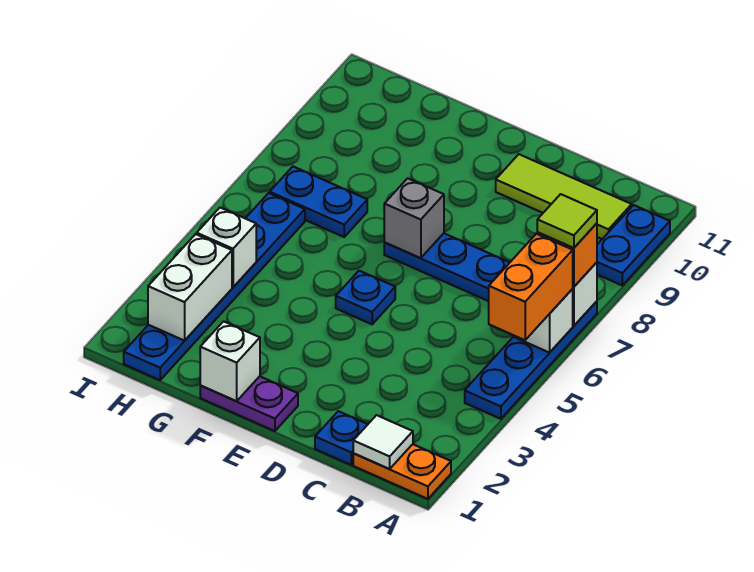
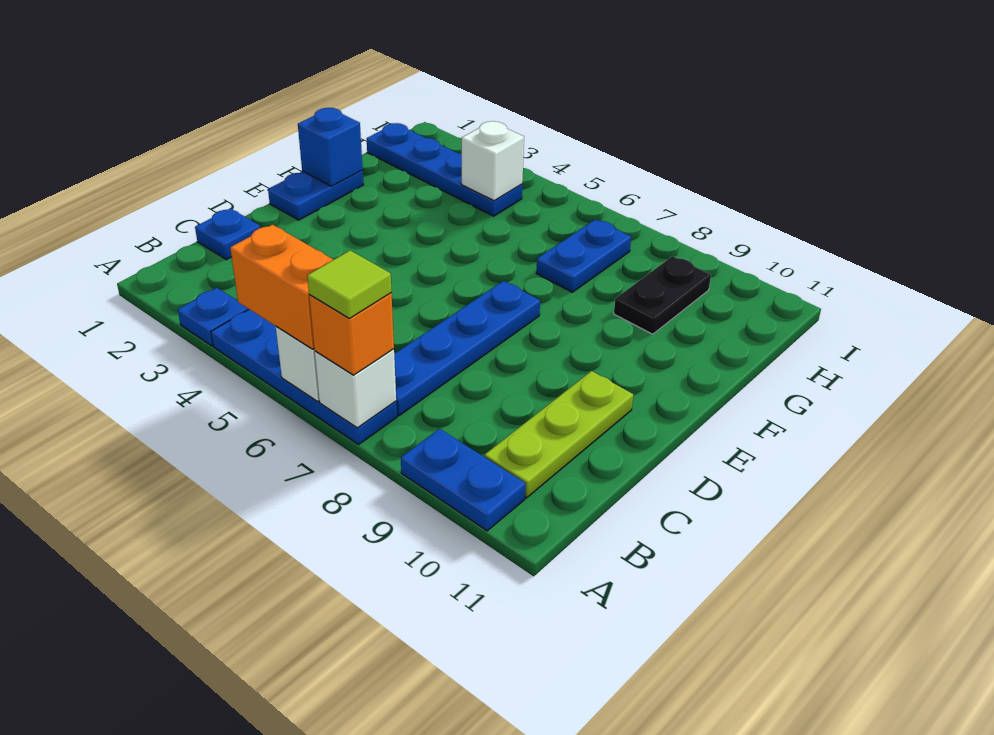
orange 1x2 plate [353,444,451,499] -> none
white 1x1 tile [353,415,413,469] -> none
lime 1x3 tile [496,154,632,239] -> lime 1x3 plate [485,371,633,498]
purple 1x2 plate [200,376,298,431] -> blue 1x2 plate [268,170,363,220]
blue 1x1 plate [336,271,395,324] -> blue 1x1 plate moved to [178,288,249,346]
grey 1x1 brick [384,178,444,258] -> none
white 1x1 brick [200,321,260,401] -> blue 1x1 brick [298,108,363,186]
none -> black 1x2 plate [614,256,711,334]
blue 1x6 plate [124,193,305,380] -> blue 1x4 plate [367,123,522,216]
white 1x2 brick [148,234,232,341] -> none

